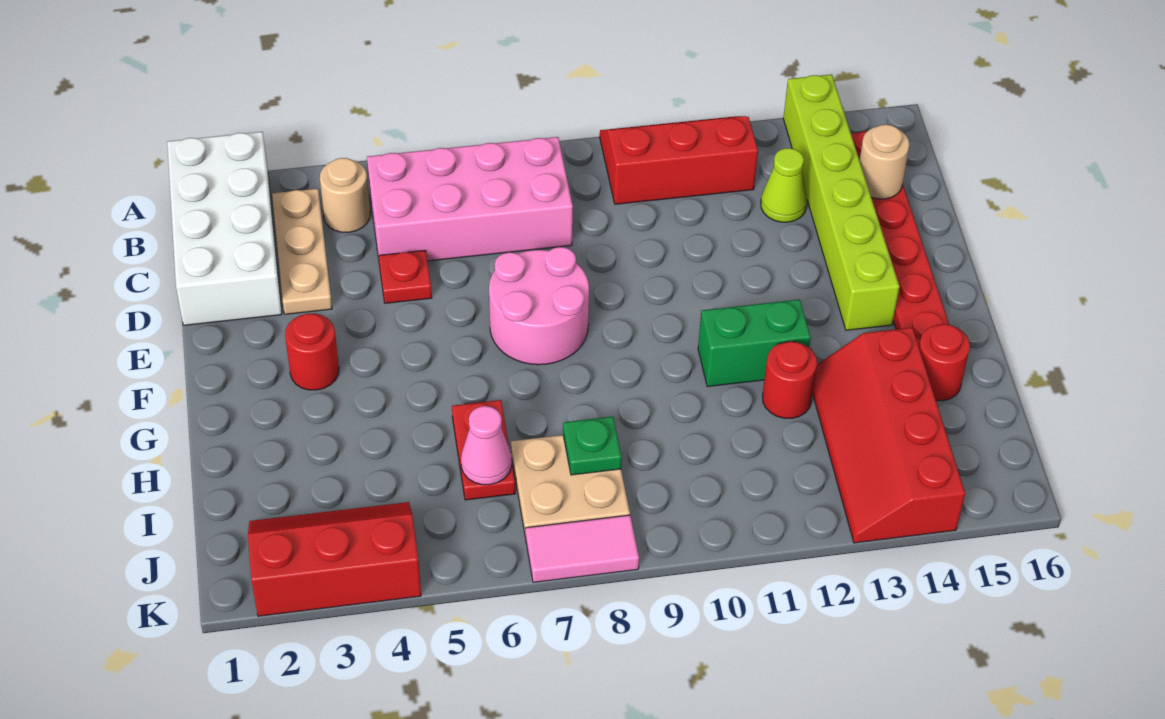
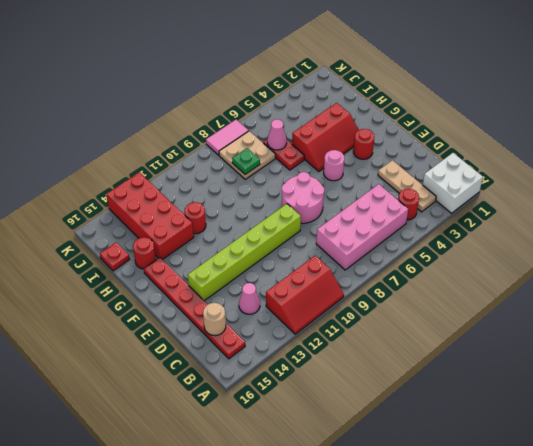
white 2x4 brick [167,132,282,325] -> white 2x2 brick [423,153,483,213]
lime 1x6 brick [783,74,899,330] -> lime 1x6 brick turned to [188,204,301,301]
tan 1x1 round brick [320,158,370,232] -> red 1x1 round brick [398,189,419,220]
lime 1x1 cone [761,148,807,222] -> pink 1x1 cone [239,283,260,314]
red 1x1 plate [379,250,432,303] -> red 1x1 plate moved to [100,242,130,271]
none -> pink 1x1 round brick [324,150,344,181]
green 1x2 brick [698,300,811,387] -> none
red 2x4 slope [813,328,965,543] -> red 2x4 brick [107,172,194,260]
red 2x3 slope [248,502,421,616] -> red 2x3 slope moved to [292,103,359,172]

